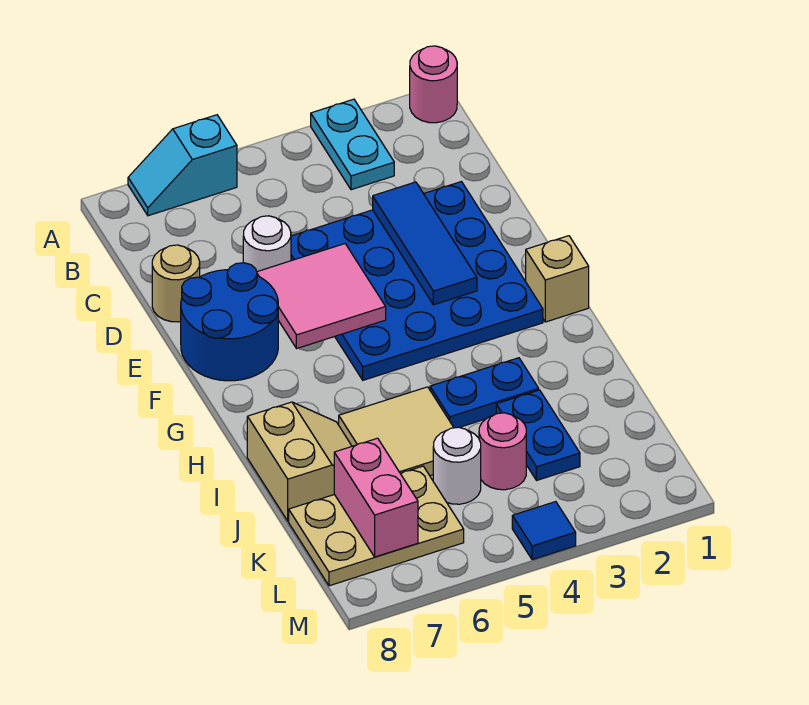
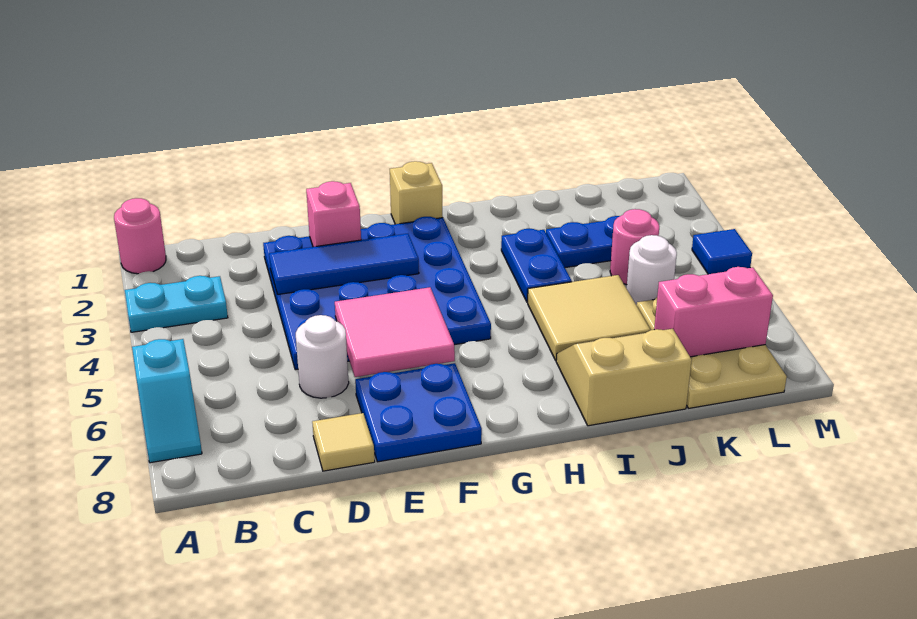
tan 1x1 round brick [152,245,200,322] -> tan 1x1 tile [312,413,375,471]
none -> pink 1x1 brick [306,181,361,247]
blue 2x2 round brick [181,263,278,381] -> blue 2x2 plate [355,363,482,462]

